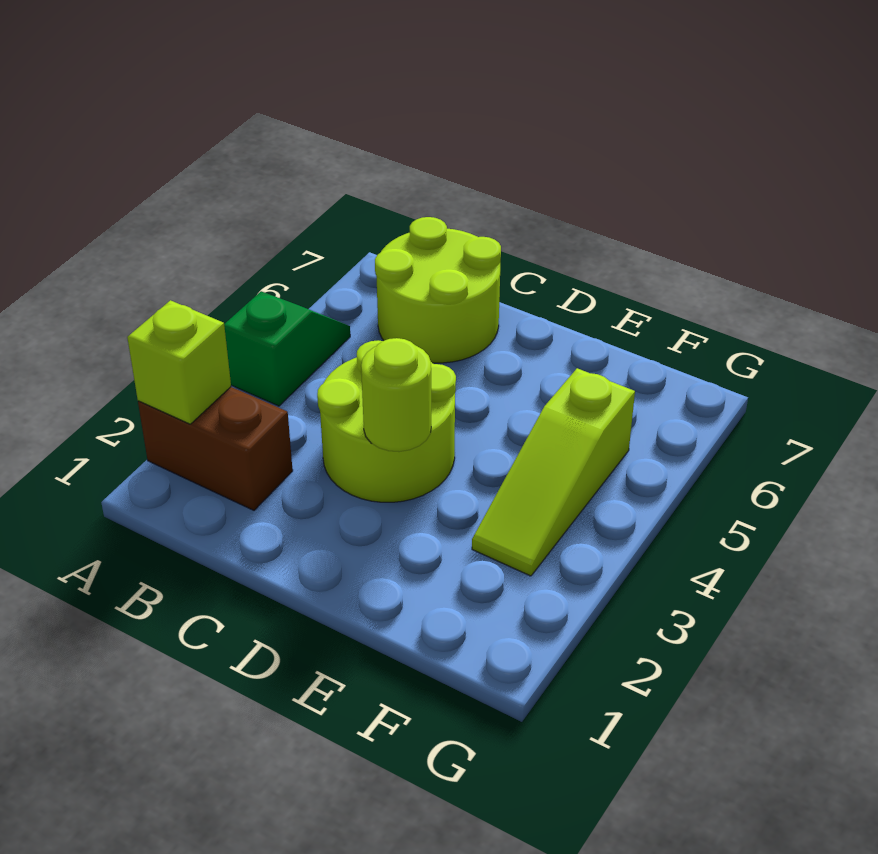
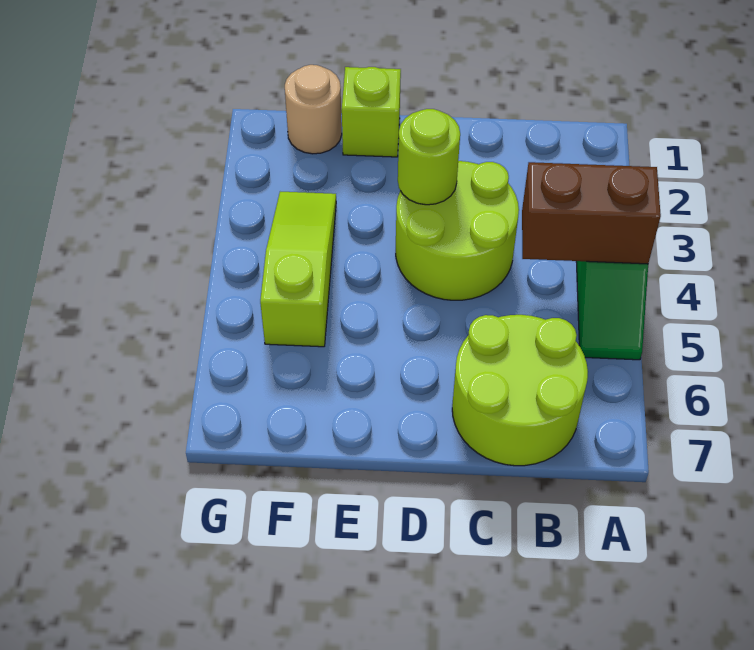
brown 1x2 brick [138,387,293,510] -> brown 1x2 brick moved to [522,162,661,264]
lime 1x1 brick [127,300,231,424] -> lime 1x1 brick moved to [342,67,401,157]
none -> tan 1x1 round brick [285,65,342,154]

